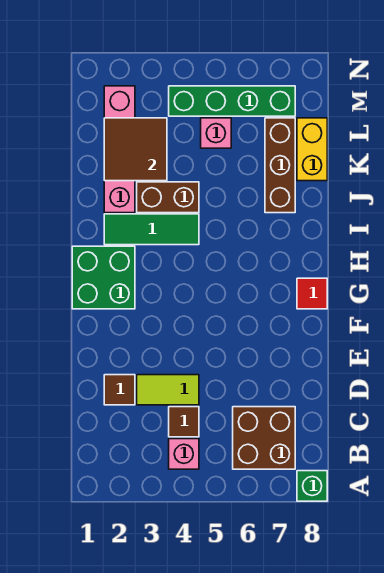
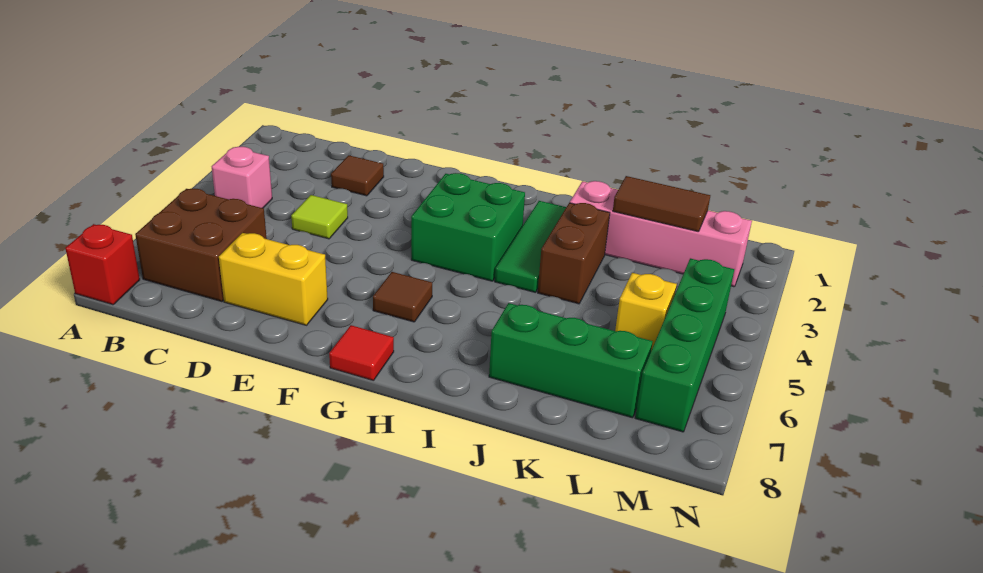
green 1x1 brick [297,471,327,501] -> red 1x1 brick [65,224,140,305]
brown 1x1 tile [169,407,199,437] -> brown 1x1 tile moved to [373,272,432,322]
lime 1x2 tile [137,375,199,405] -> lime 1x1 tile [291,195,348,239]
green 2x2 brick [72,246,135,309] -> green 2x2 brick moved to [411,173,525,281]
brown 1x3 brick [265,118,295,213] -> green 1x3 brick [489,303,653,418]
brown 2x2 tile [104,118,167,181] -> brown 1x2 tile [613,176,710,232]
yellow 1x2 brick [297,118,327,181] -> yellow 1x2 brick moved to [219,233,328,325]
pink 1x1 brick [201,118,231,148] -> yellow 1x1 brick [615,273,677,350]

